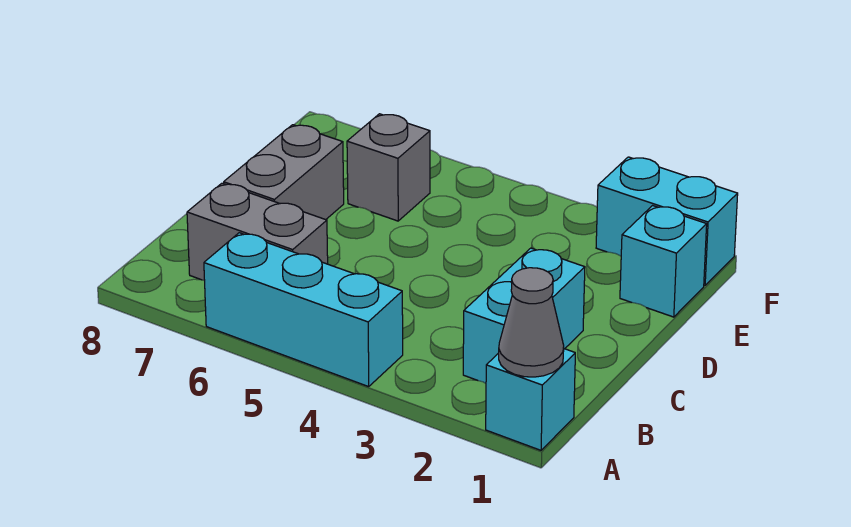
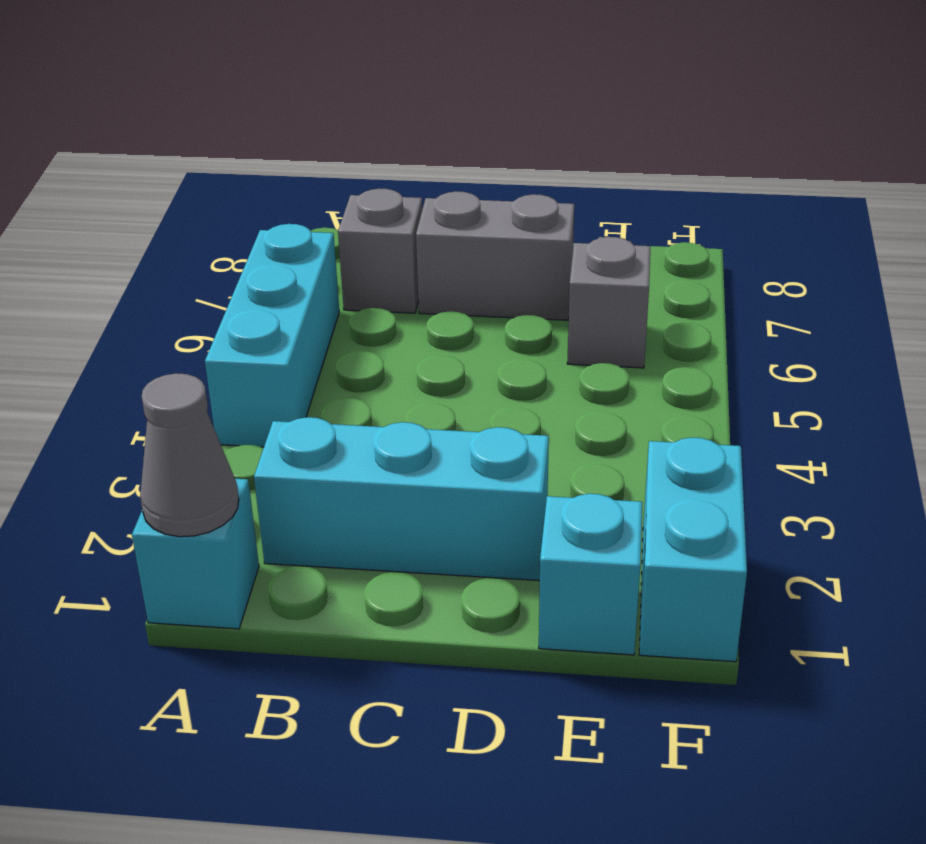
cyan 1x2 brick [463,248,585,383] -> cyan 1x3 brick [254,417,549,581]
grey 1x2 brick [187,183,328,281] -> grey 1x1 brick [338,189,422,313]

